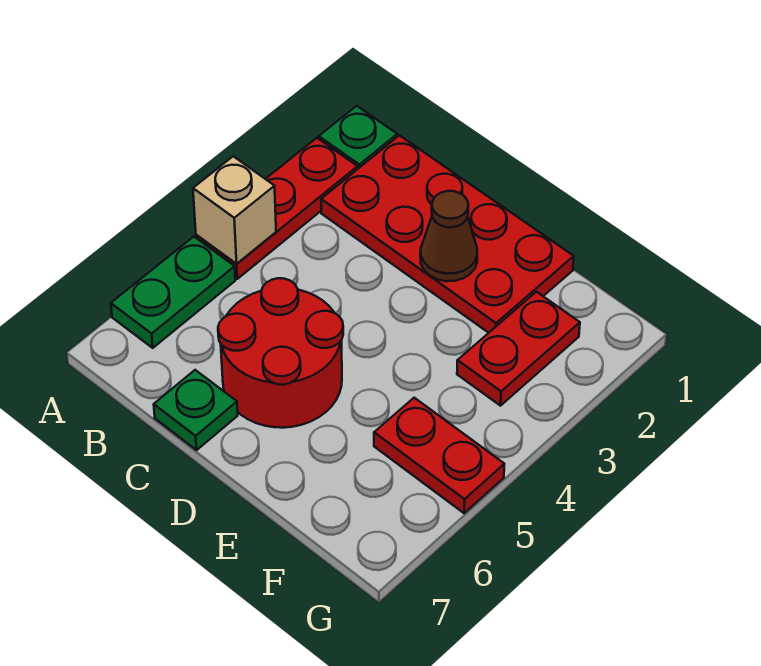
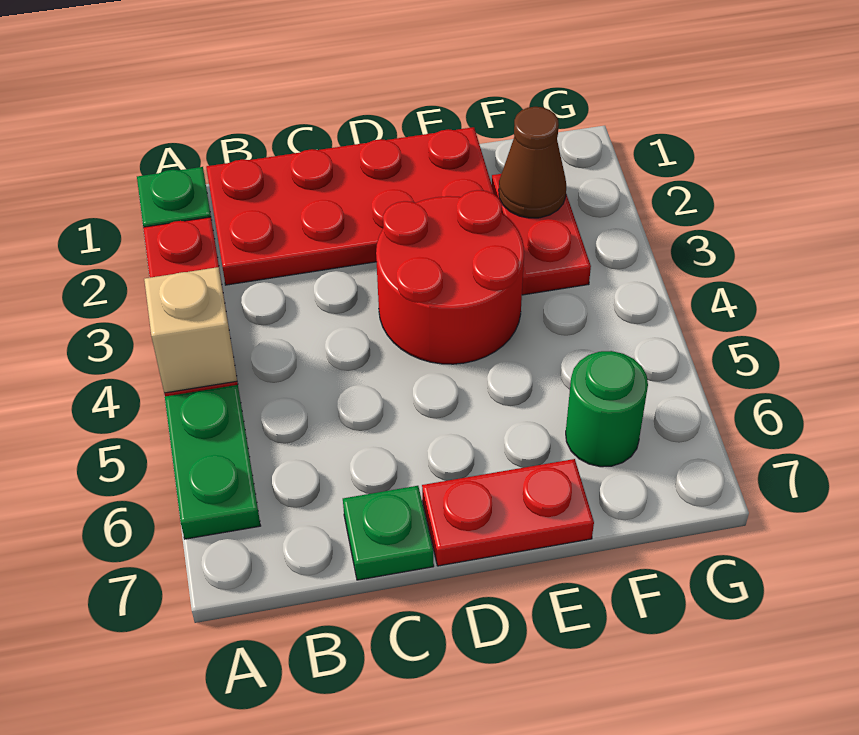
red 2x2 round brick [218,278,343,428] -> red 2x2 round brick moved to [376,190,524,364]
brown 1x1 cone [420,191,477,281] -> brown 1x1 cone moved to [499,107,566,218]
red 1x2 plate [374,398,504,513] -> red 1x2 plate moved to [422,459,594,566]
none -> green 1x1 round brick [566,351,648,467]

